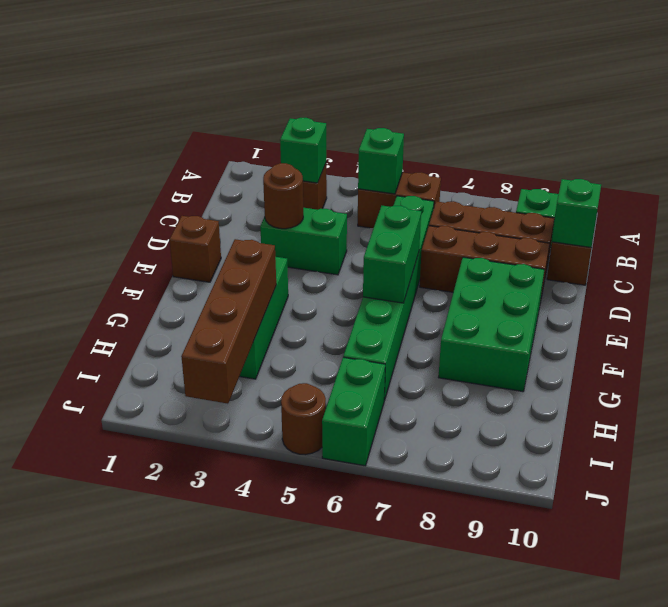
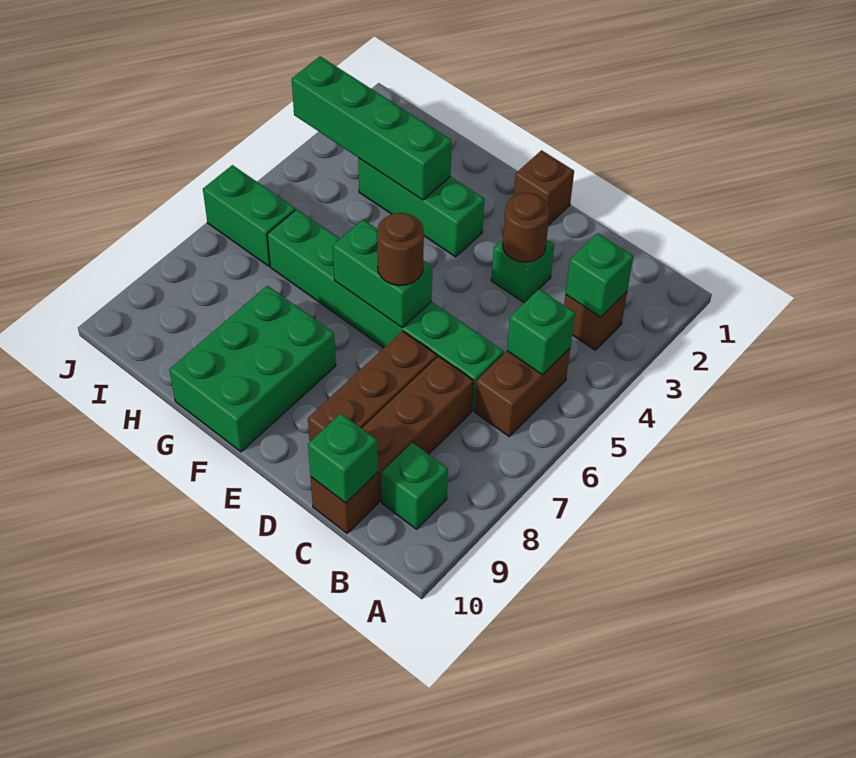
green 1x2 brick [260,208,347,275] -> green 1x1 brick [491,239,554,303]
green 2x3 brick [438,257,545,392] -> green 2x3 brick turned to [169,286,336,452]
brown 1x4 brick [181,239,276,404] -> green 1x4 brick [292,56,452,200]
brown 1x1 round brick [281,383,326,455] -> brown 1x1 round brick moved to [377,213,424,286]

